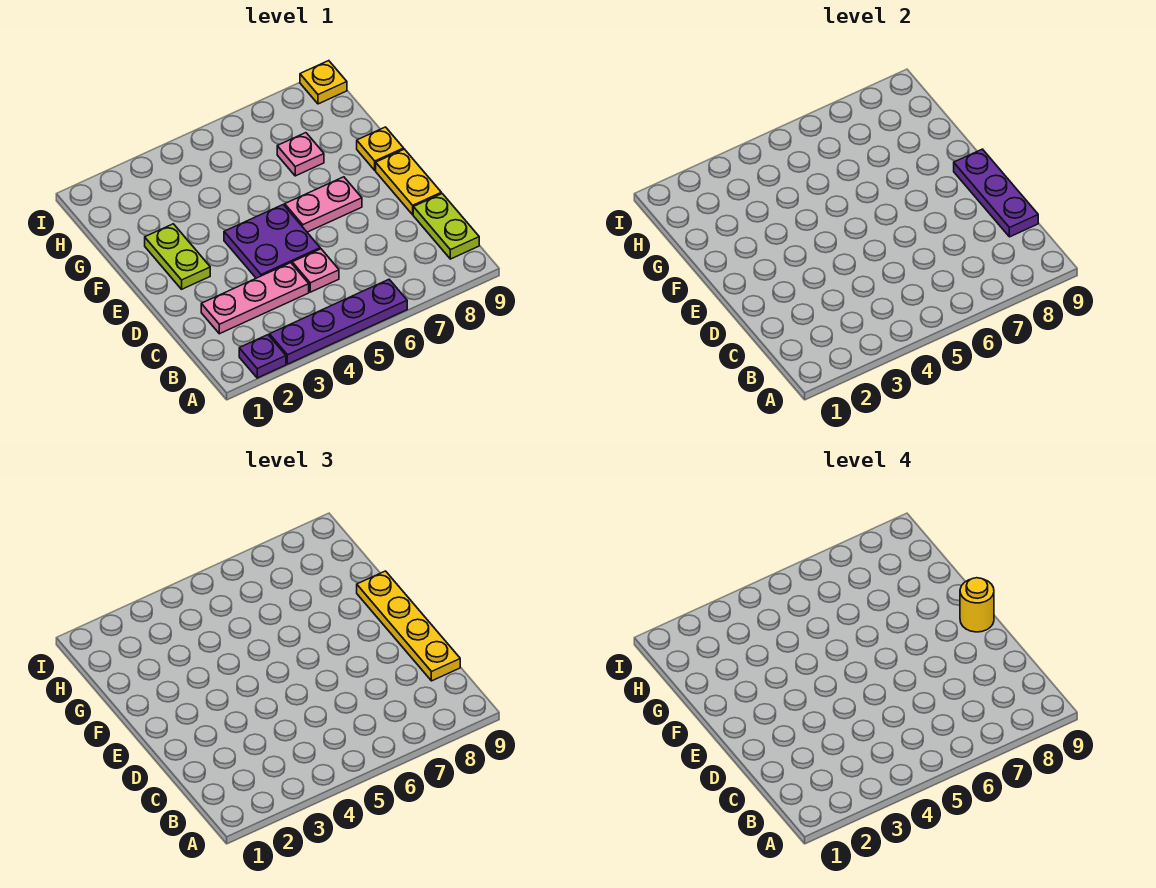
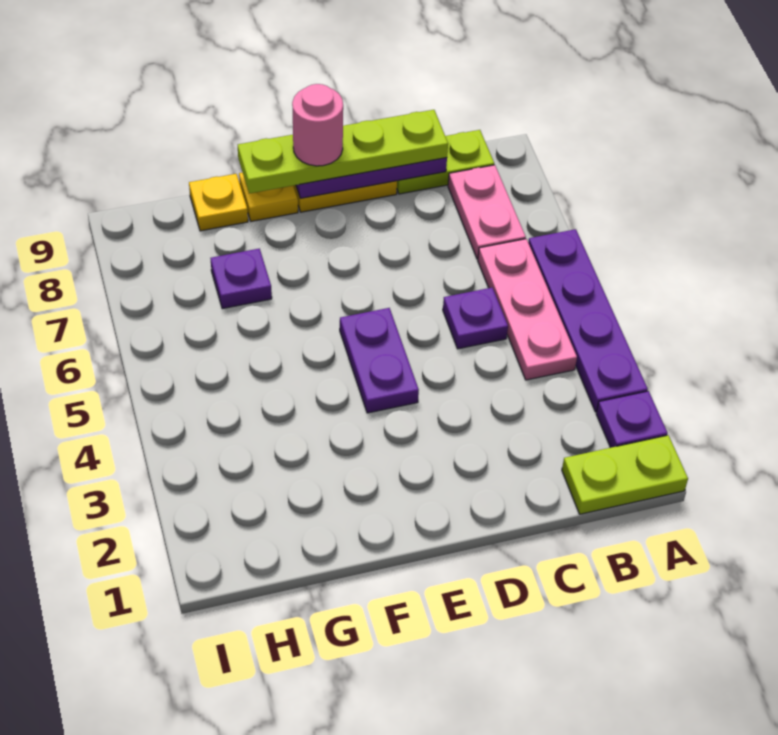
pink 1x3 plate [201,263,309,334] -> pink 1x3 plate moved to [478,239,577,380]
pink 1x1 plate [292,249,339,292] -> purple 1x1 plate [443,288,508,349]
yellow 1x4 plate [357,571,460,681] -> lime 1x4 plate [238,110,448,194]
purple 2x2 plate [224,205,320,278] -> purple 1x2 plate [340,308,419,413]
lime 1x2 plate [145,224,210,289] -> lime 1x2 plate moved to [562,435,688,514]
pink 1x2 plate [285,177,362,232] -> pink 1x2 plate moved to [448,165,526,259]
yellow 1x1 round brick [960,578,994,632] -> pink 1x1 round brick [292,84,343,166]
pink 1x1 plate [277,133,324,176] -> purple 1x1 plate [211,249,272,309]
yellow 1x1 plate [300,61,347,104] -> yellow 1x1 plate moved to [189,174,248,231]

